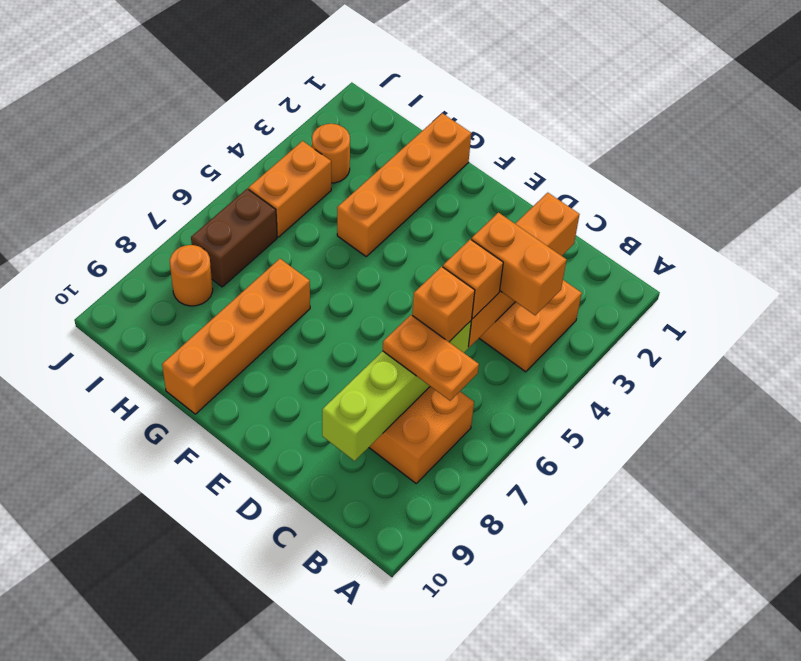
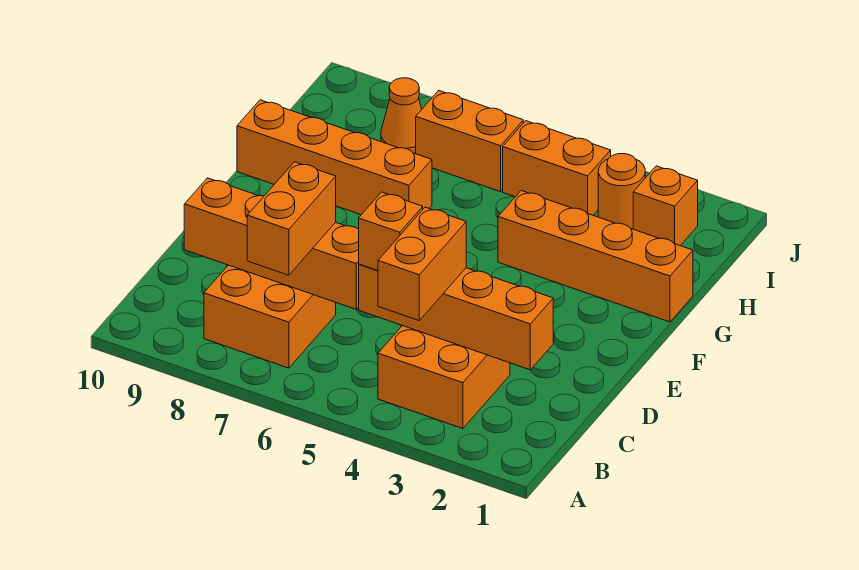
orange 1x2 plate [383,315,479,401] -> orange 1x2 brick [247,162,336,275]
lime 1x4 brick [322,321,471,461] -> orange 1x4 brick [184,178,359,309]
orange 1x1 brick [412,266,475,342] -> orange 1x1 brick moved to [633,166,698,246]
brown 1x2 brick [191,189,277,287] -> orange 1x2 brick [416,90,523,192]
orange 1x1 round brick [170,245,213,306] -> orange 1x1 cone [381,78,422,154]

